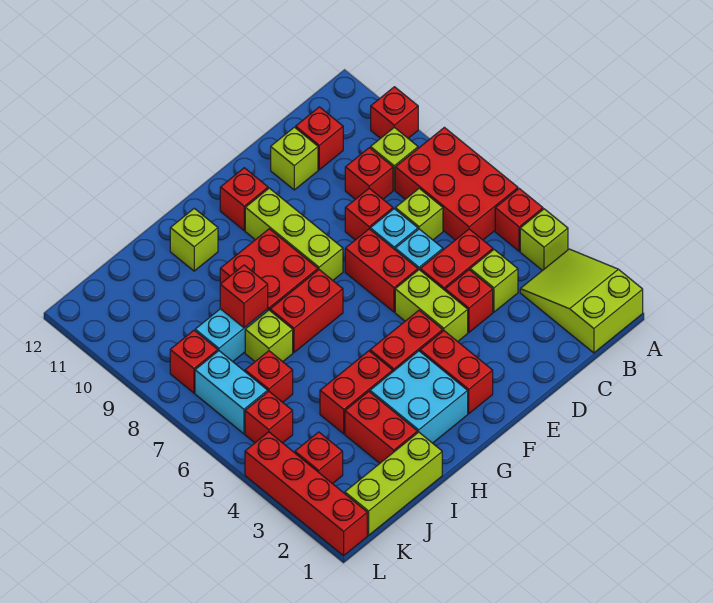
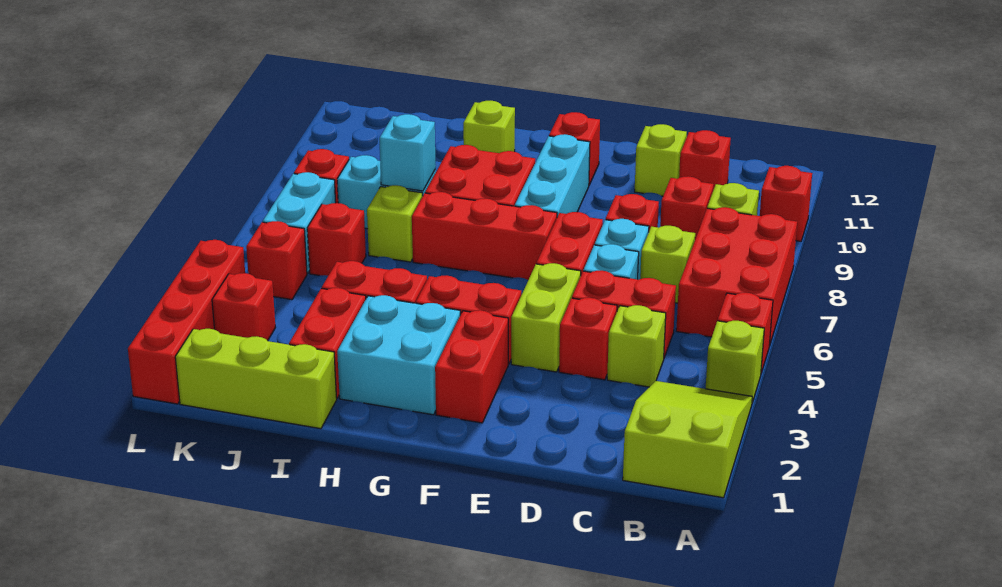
lime 1x3 brick [245,188,343,280] -> cyan 1x3 brick [515,134,590,217]
red 1x2 brick [270,270,343,352] -> red 1x3 brick [412,192,557,280]
red 1x1 brick [220,265,268,328] -> cyan 1x1 brick [379,114,436,191]

